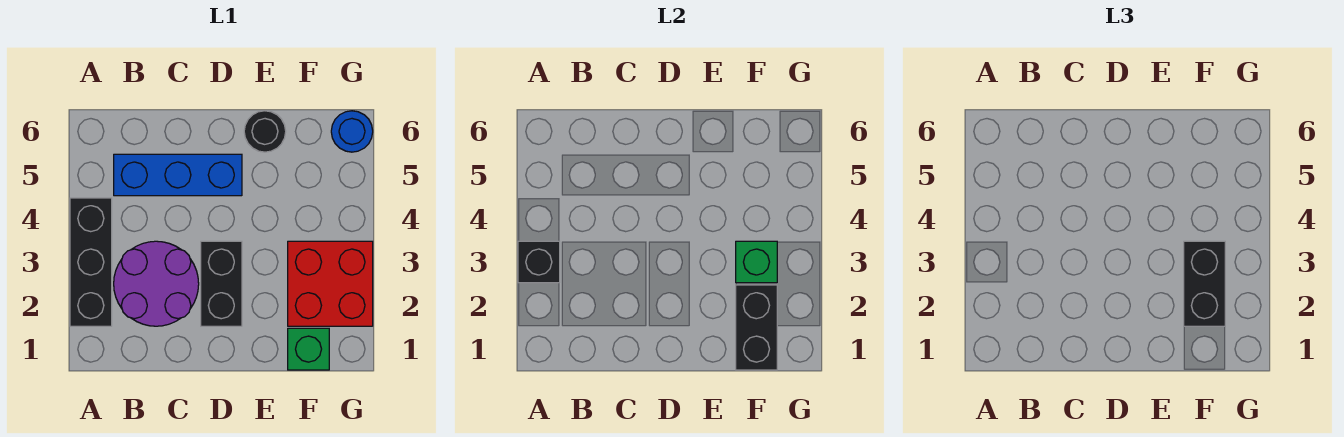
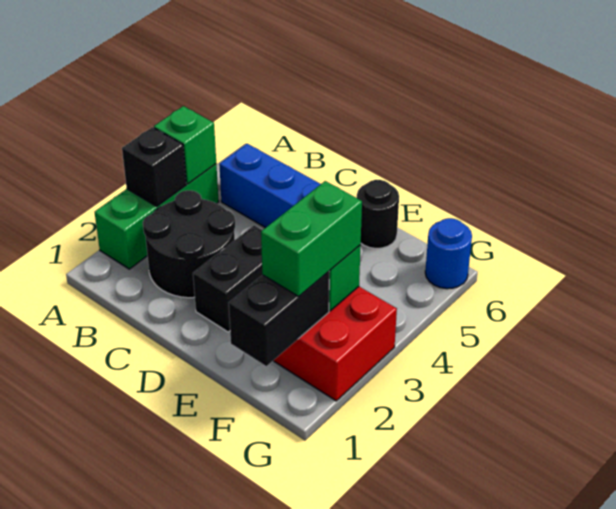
black 1x3 brick [70,198,112,326] -> green 1x3 brick [95,164,219,269]
purple 2x2 round brick [114,241,199,326] -> black 2x2 round brick [143,190,235,298]
green 1x1 brick [288,328,329,370] -> green 1x1 brick moved to [154,106,216,184]
black 1x2 brick [1184,241,1225,326] -> green 1x2 brick [261,181,362,296]

